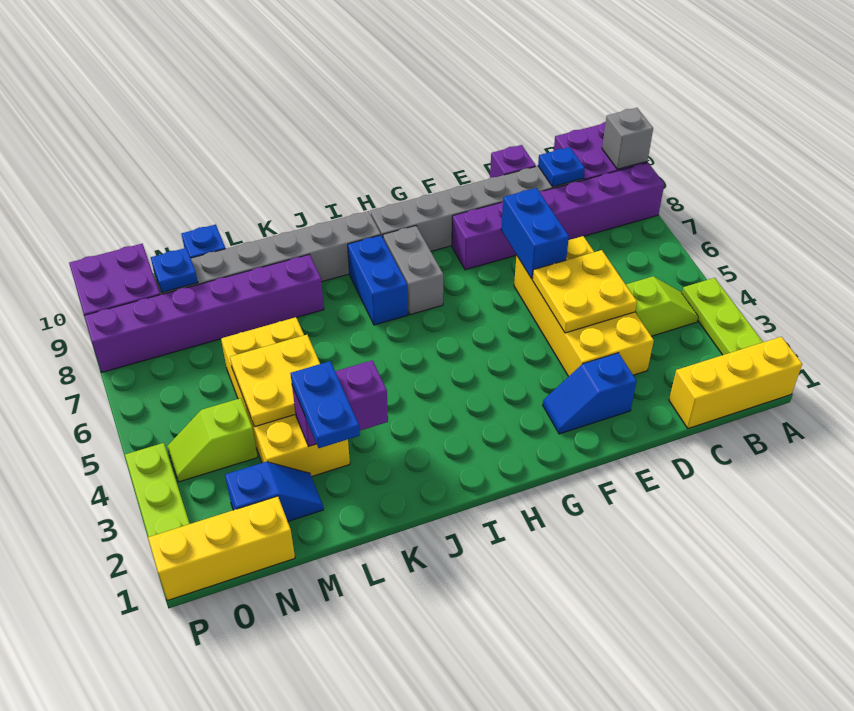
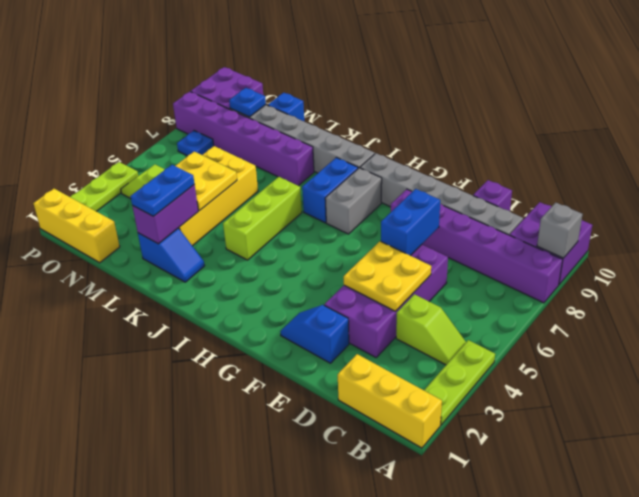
blue 1x1 plate [538,147,585,187] -> blue 1x1 plate moved to [177,131,214,156]
yellow 2x4 brick [514,236,654,377] -> purple 2x4 brick [324,245,448,357]
none -> lime 1x3 brick [223,177,302,260]
purple 1x2 brick [292,360,388,446] -> purple 1x2 brick turned to [132,185,199,244]
blue 1x2 slope [225,462,323,521] -> blue 1x2 slope moved to [138,228,205,282]

